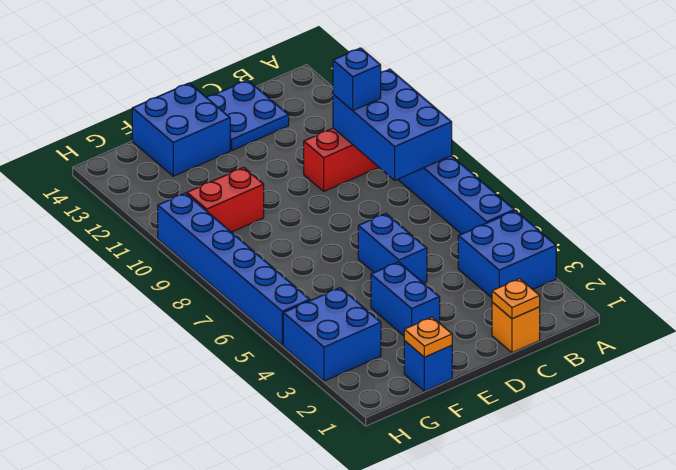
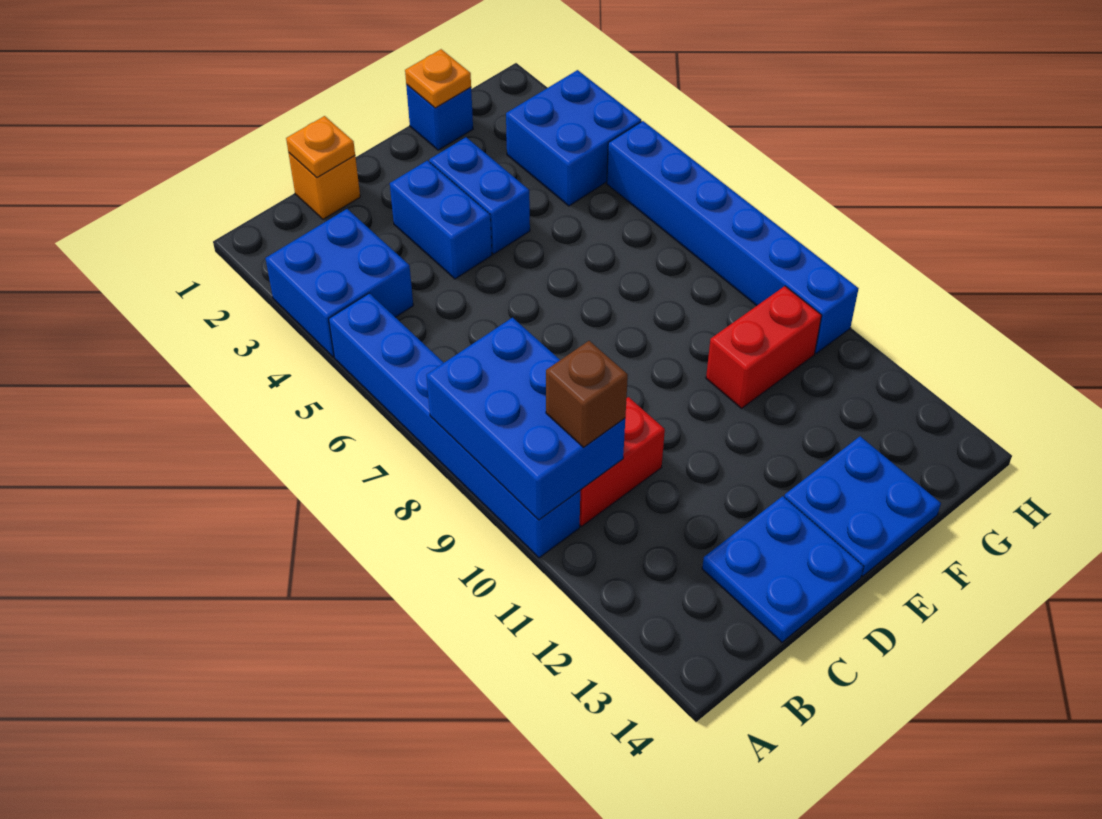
blue 1x1 brick [333,48,381,110] -> brown 1x1 brick [546,341,628,447]
blue 1x2 brick [358,213,427,283] -> blue 1x2 brick moved to [390,161,492,279]
blue 2x2 brick [132,83,230,176] -> blue 2x2 plate [784,436,941,576]

